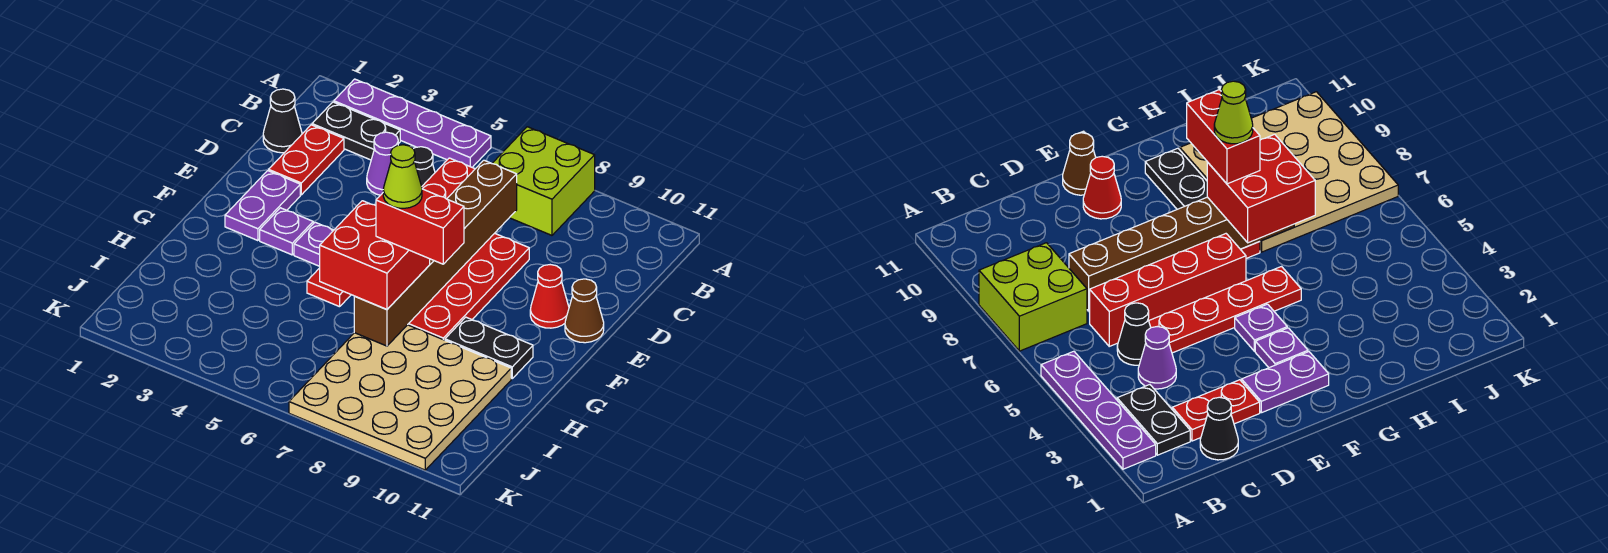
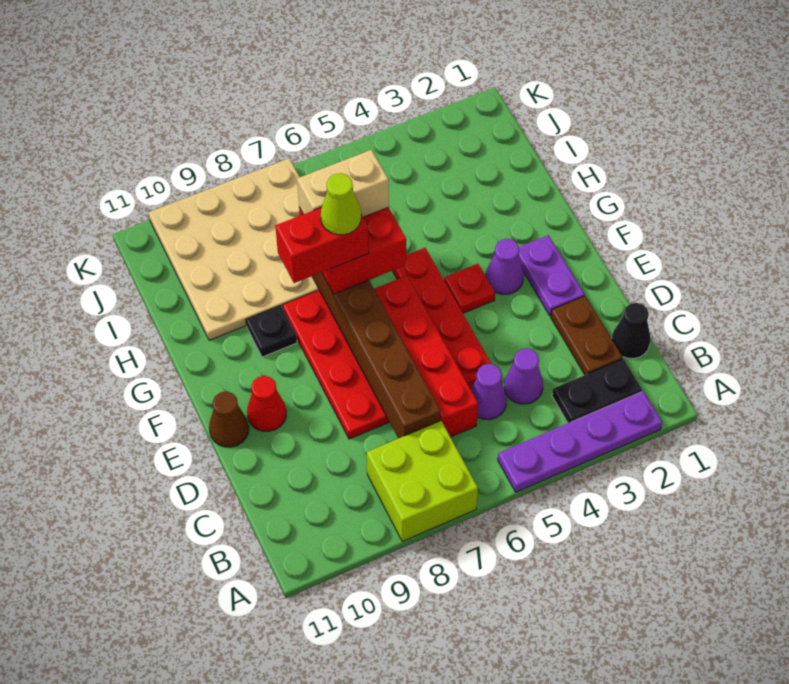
red 1x2 plate [269,125,344,195] -> brown 1x2 plate [551,296,623,375]
black 1x1 cone [414,147,435,186] -> purple 1x1 cone [471,364,507,420]
purple 1x1 plate [260,208,313,255] -> purple 1x1 cone [486,239,524,294]
purple 1x1 plate [294,222,334,266] -> red 1x1 plate [444,264,495,313]
black 1x2 plate [445,317,533,378] -> black 1x1 plate [246,305,297,357]
none -> tan 1x2 brick [297,150,389,217]

